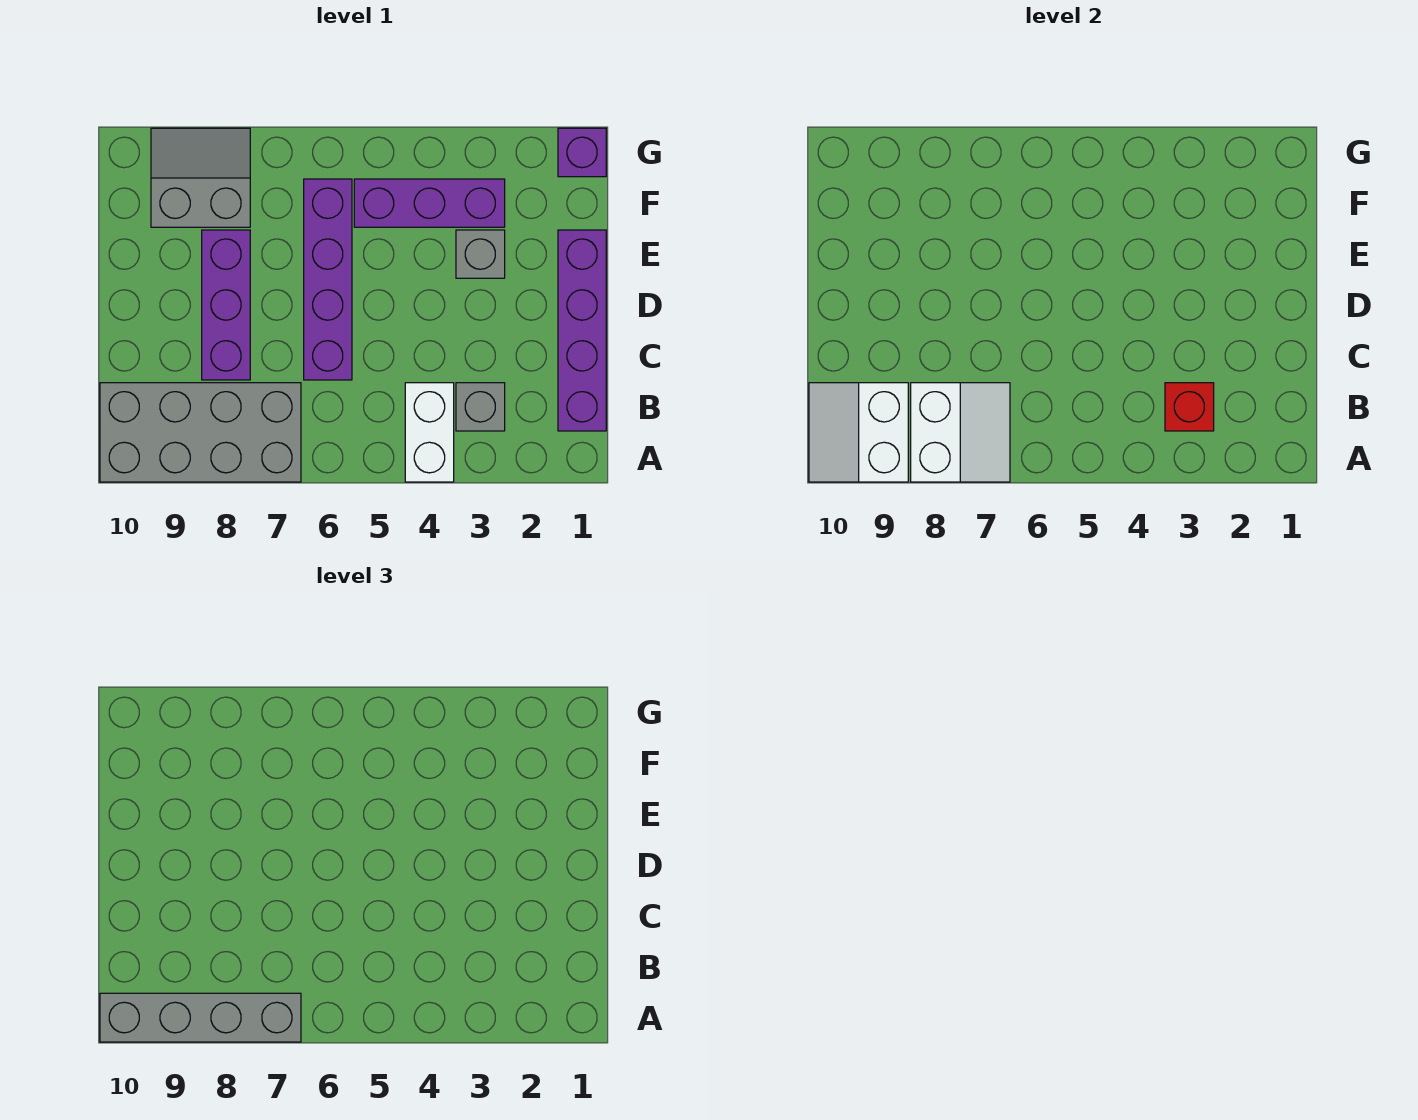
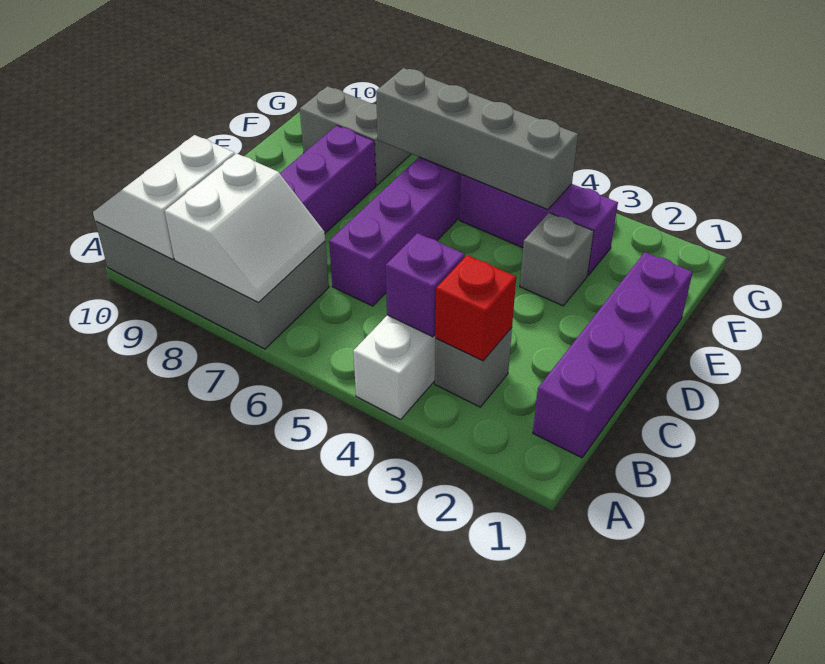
grey 1x4 brick [100,993,301,1042] -> grey 1x4 brick moved to [376,68,578,210]
purple 1x1 brick [558,128,606,177] -> purple 1x1 brick moved to [386,233,465,337]

